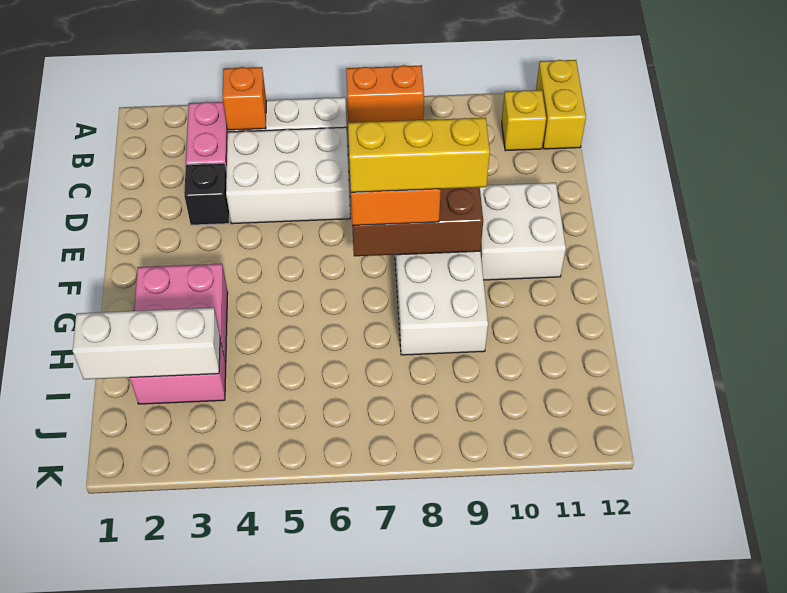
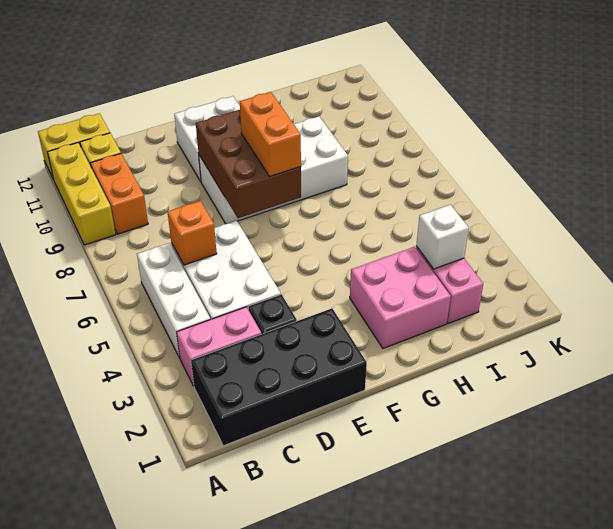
orange 1x2 brick [346,65,424,123] -> orange 1x2 brick moved to [91,154,148,234]
none -> black 2x4 brick [191,308,367,446]
orange 1x1 brick [223,67,266,130] -> orange 1x1 brick moved to [168,201,217,265]
yellow 1x3 brick [348,118,490,192] -> yellow 1x3 brick moved to [48,143,116,245]
white 1x3 brick [73,308,220,379] -> white 1x1 brick [416,205,469,269]

